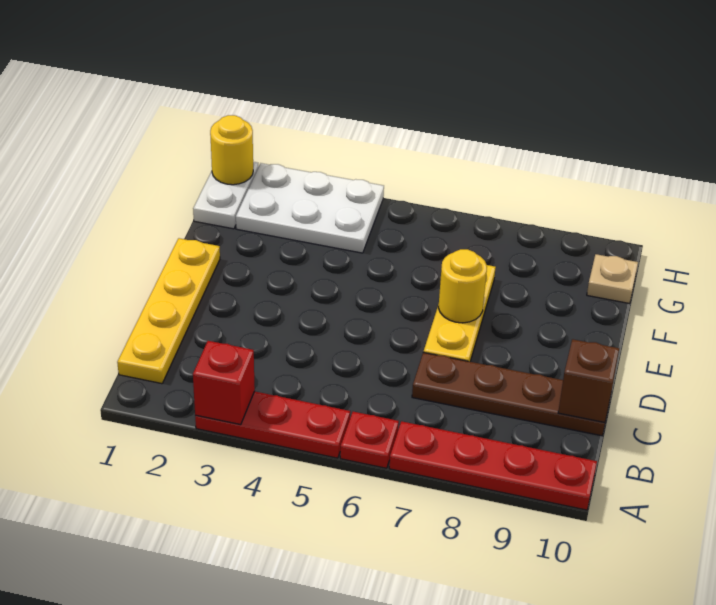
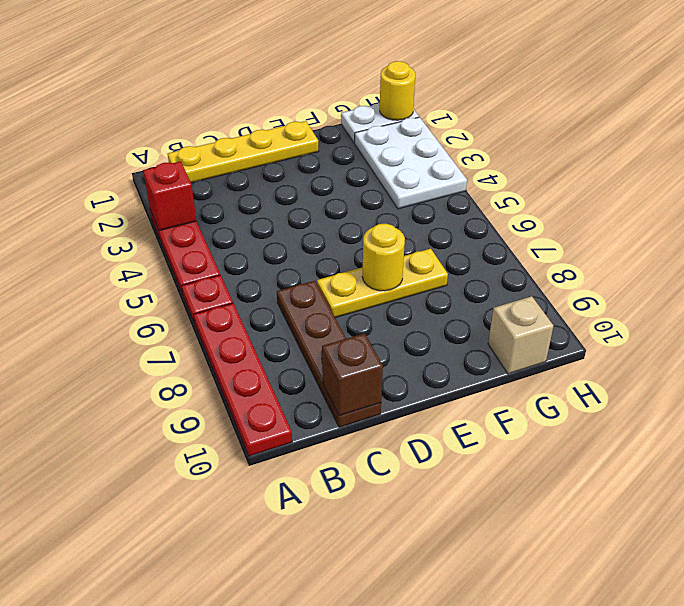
tan 1x1 plate [587,254,638,304] -> tan 1x1 brick [488,296,554,374]

